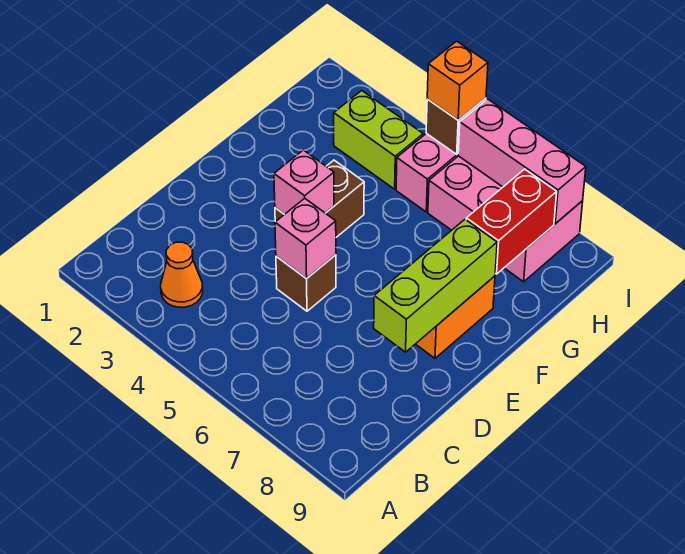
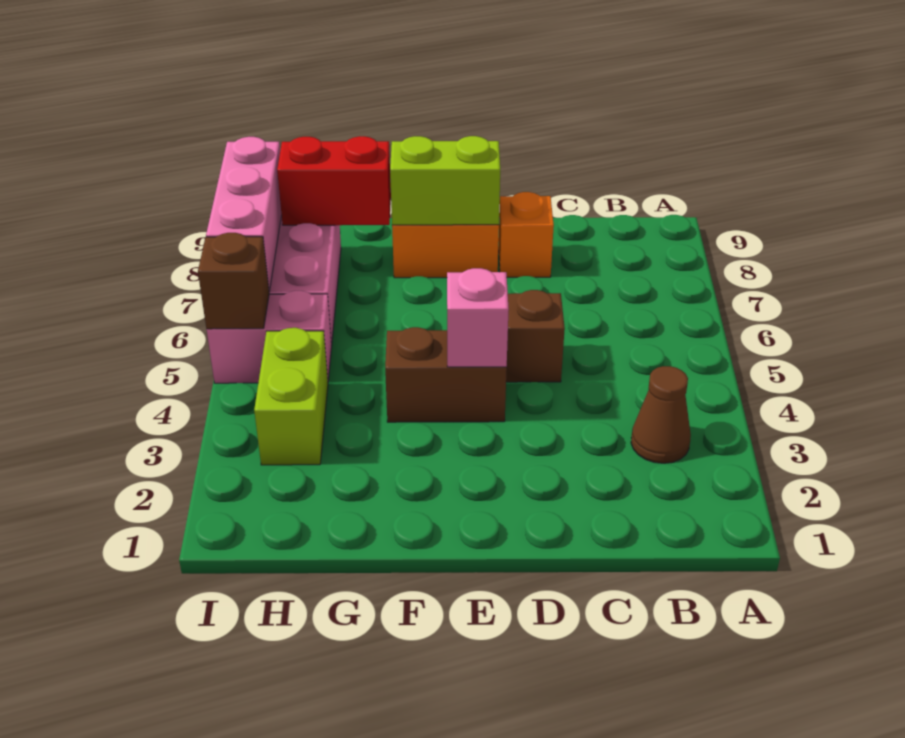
orange 1x1 cone [161,242,203,307] -> brown 1x1 cone [631,366,691,463]
pink 1x1 brick [275,198,336,279] -> none
lime 1x3 brick [374,219,497,352] -> lime 1x2 brick [390,136,500,225]
orange 1x1 brick [427,41,488,120] -> orange 1x1 brick moved to [499,192,554,277]

